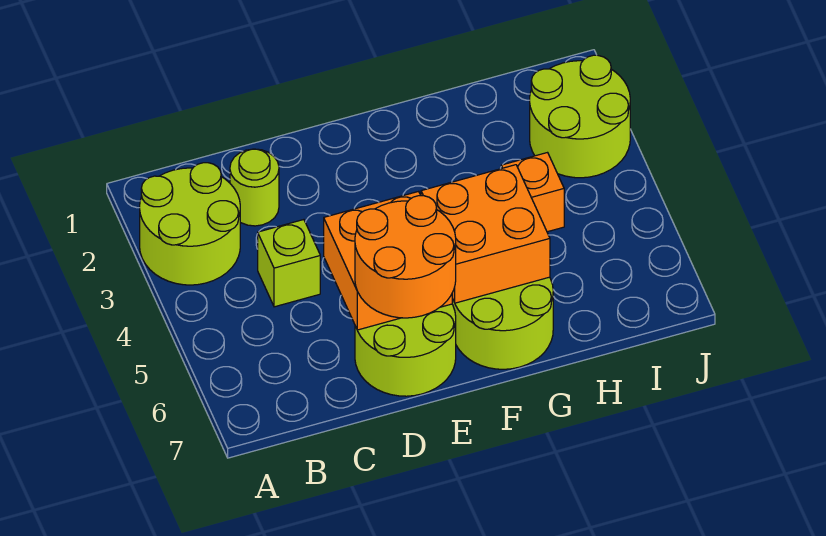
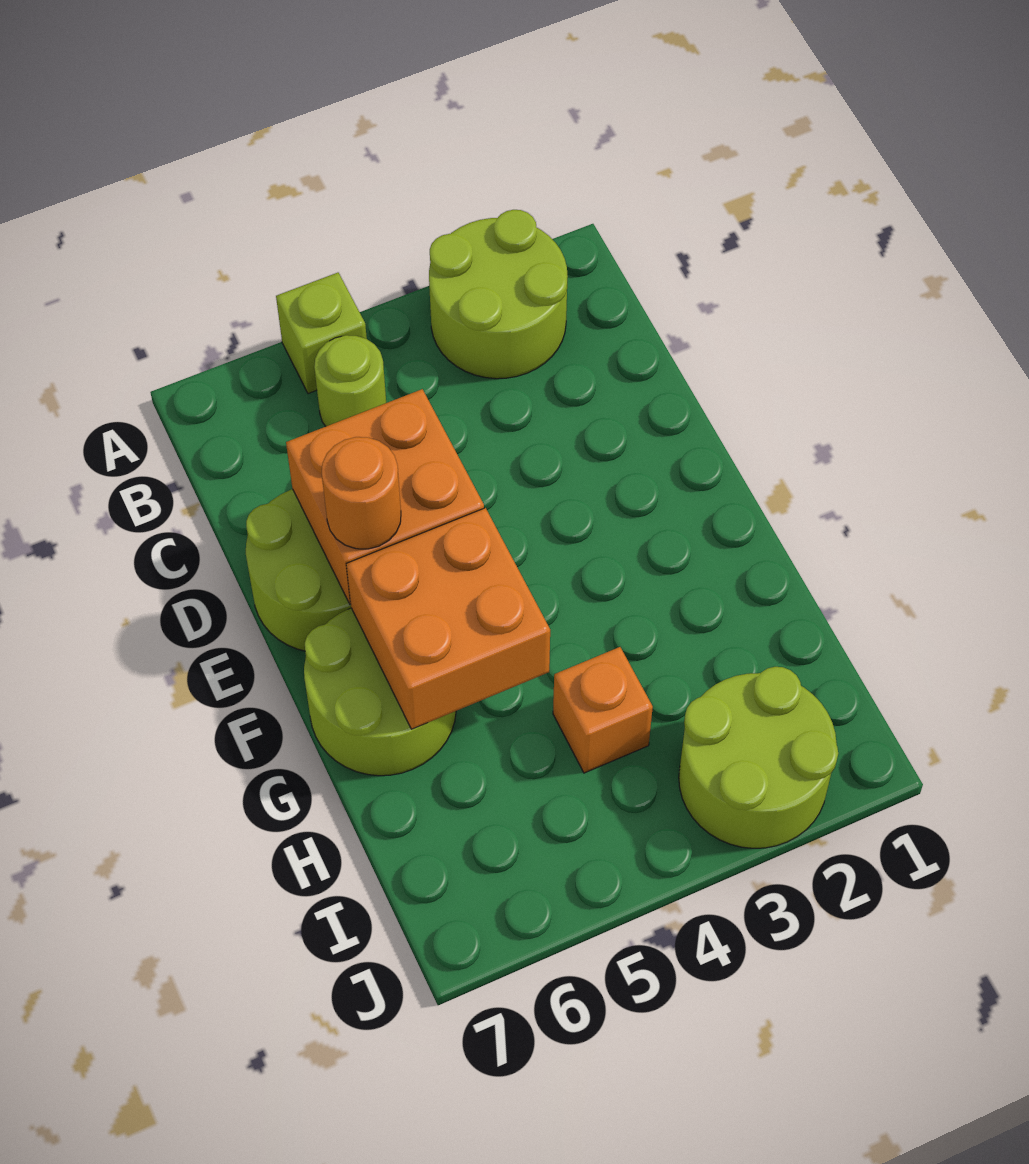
lime 1x1 round brick [230,149,279,226] -> lime 1x1 round brick moved to [314,335,386,426]
lime 1x1 brick [258,220,320,307] -> lime 1x1 brick moved to [276,273,367,394]
orange 2x2 round brick [355,196,456,318] -> orange 1x1 round brick [322,437,401,549]

